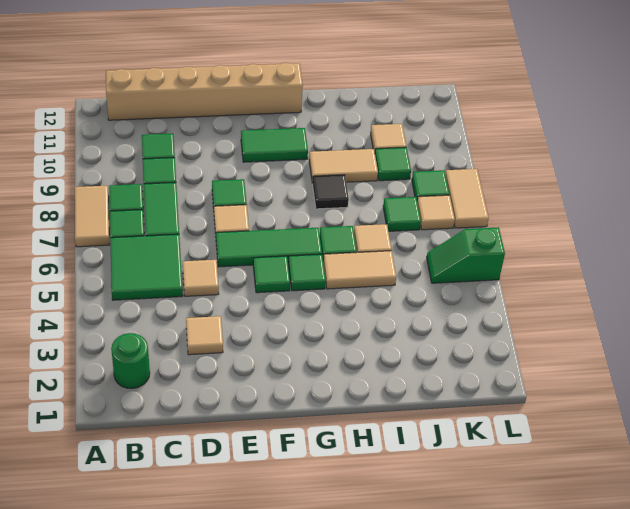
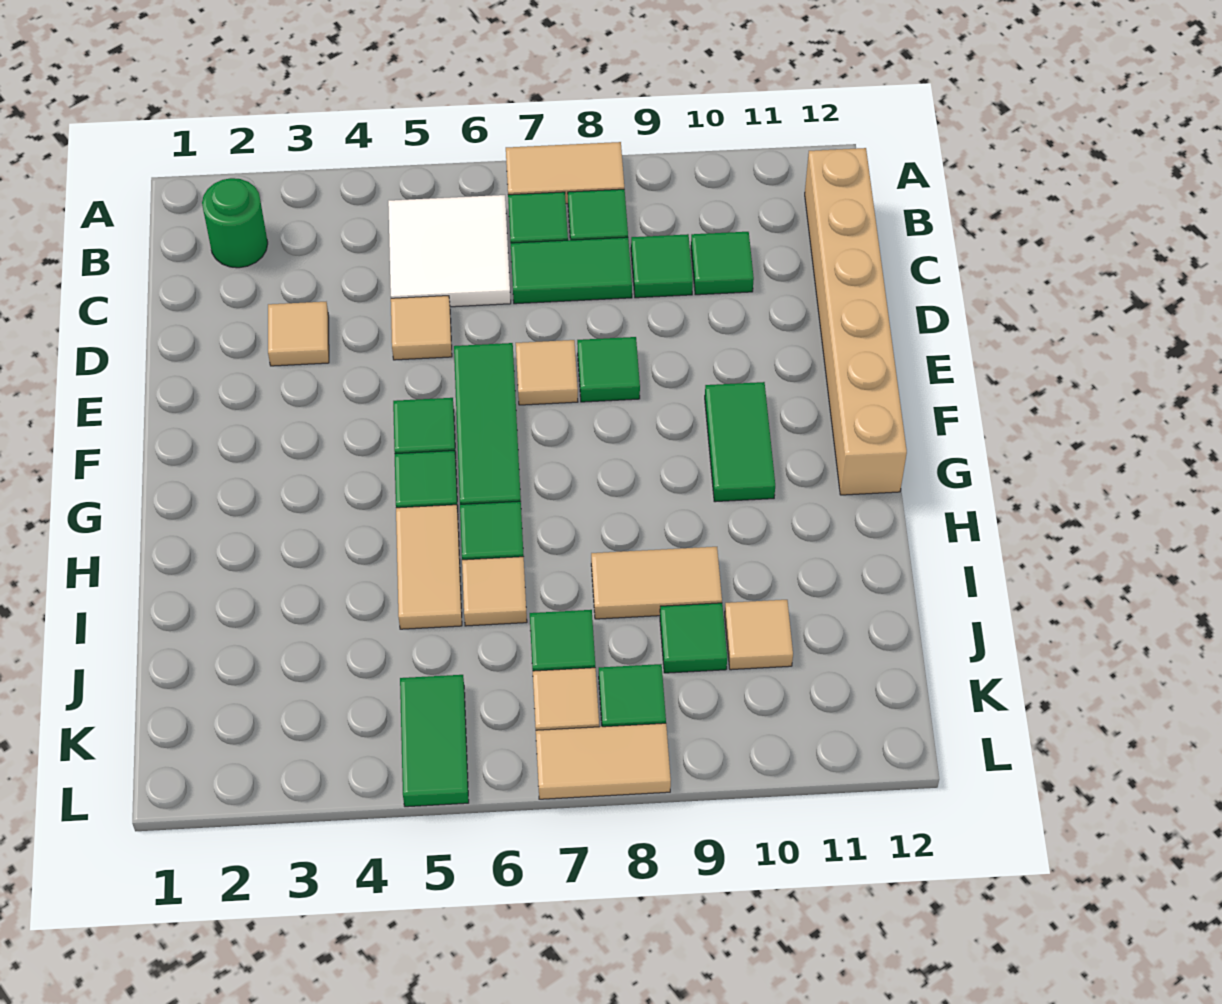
green 2x2 tile [110,234,183,300] -> white 2x2 tile [388,195,511,307]
black 1x1 tile [312,175,349,209] -> none
tan 1x2 tile [309,149,378,182] -> tan 1x2 tile turned to [591,547,722,619]
green 1x2 slope [427,227,505,283] -> green 1x2 tile [400,675,469,807]

